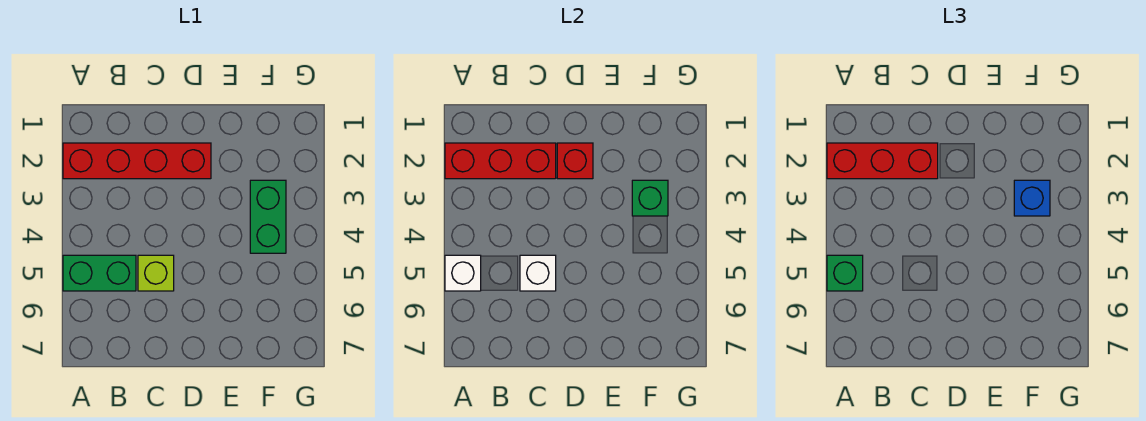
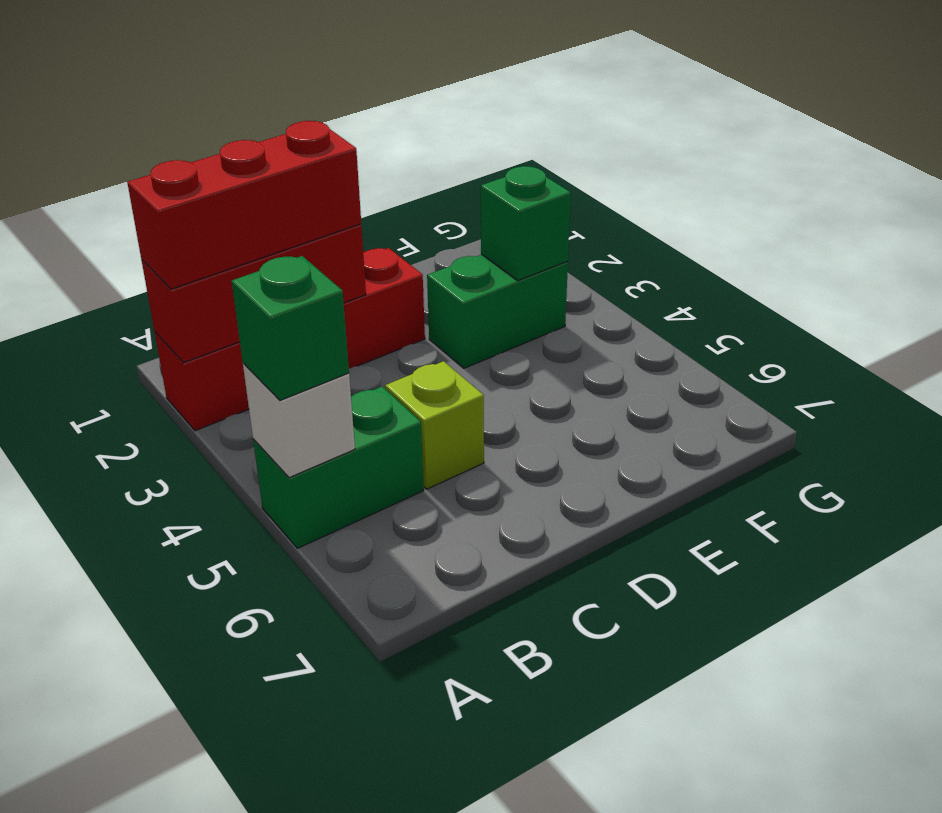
white 1x1 brick [520,255,556,291] -> none
red 1x1 brick [557,143,593,179] -> none
green 1x2 brick [250,180,286,253] -> green 1x2 brick turned to [427,254,568,368]
blue 1x1 brick [1014,180,1050,216] -> none

